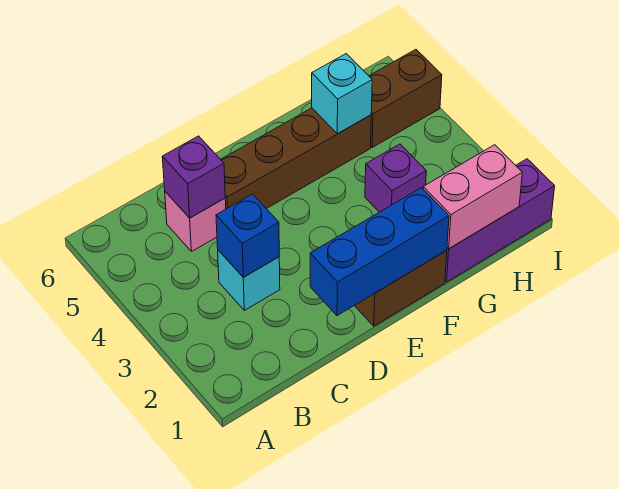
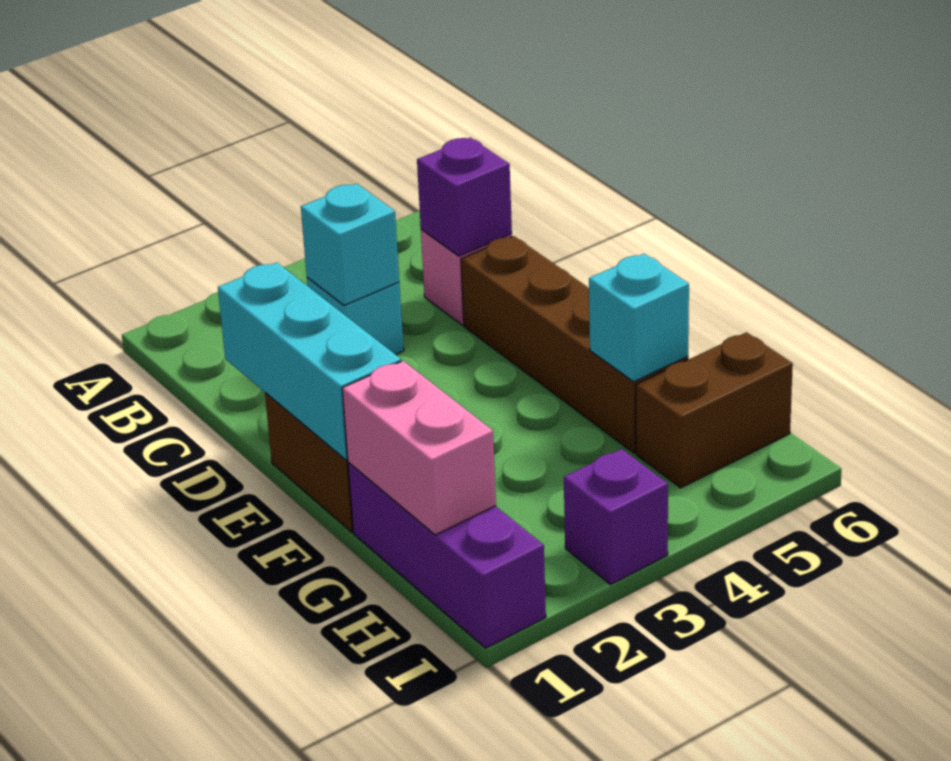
blue 1x1 brick [216,194,279,277] -> cyan 1x1 brick [301,184,399,306]
blue 1x3 brick [310,188,449,316] -> cyan 1x3 brick [218,263,401,460]
purple 1x1 brick [365,144,426,212] -> purple 1x1 brick moved to [564,449,668,585]
brown 1x2 brick [369,49,442,147] -> brown 1x2 brick turned to [636,332,793,488]

